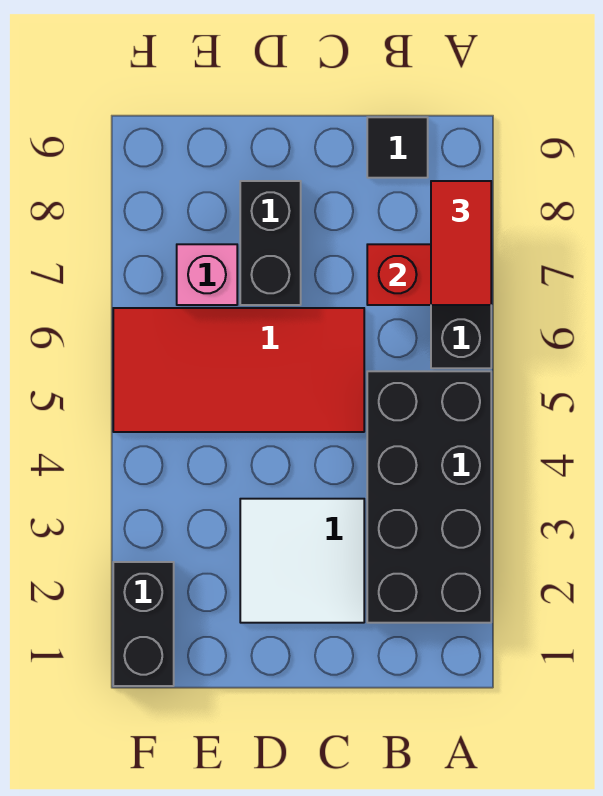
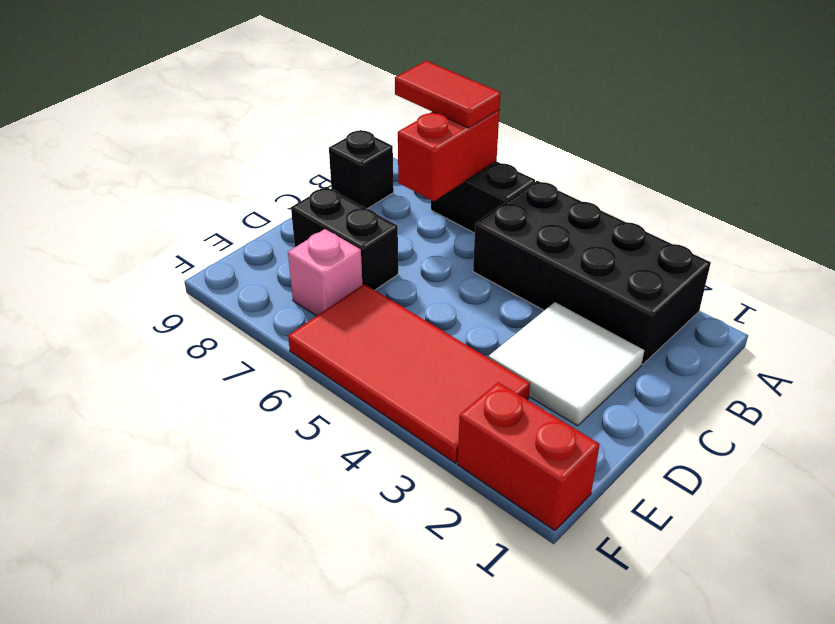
black 1x1 tile [367,117,428,178] -> black 1x1 brick [329,130,394,209]
red 2x4 tile [113,308,364,432] -> red 2x4 tile turned to [288,284,530,463]
black 1x2 brick [113,562,174,686] -> red 1x2 brick [458,382,600,530]

